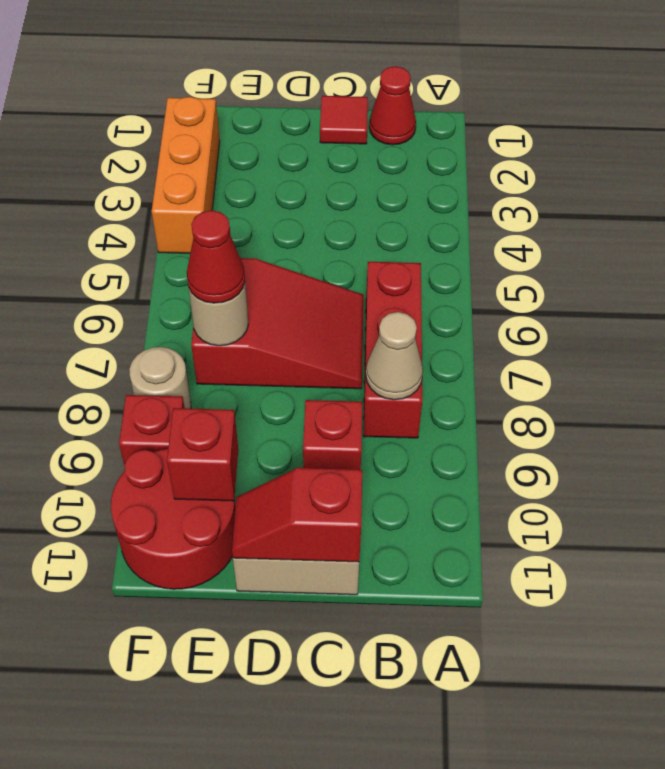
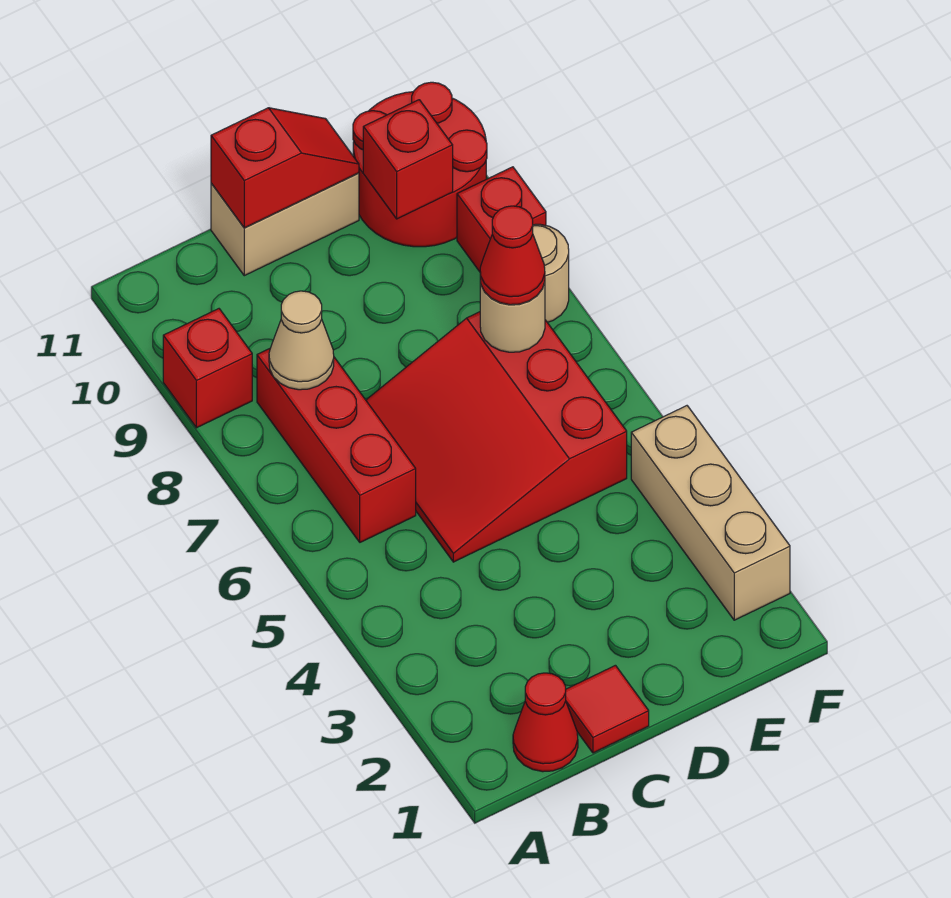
red 2x3 slope [191,258,364,389] -> red 3x3 slope [366,312,627,562]
red 1x1 brick [303,400,362,470] -> red 1x1 brick moved to [163,309,252,428]
orange 1x3 brick [152,97,220,253] -> tan 1x3 brick [631,406,790,620]

